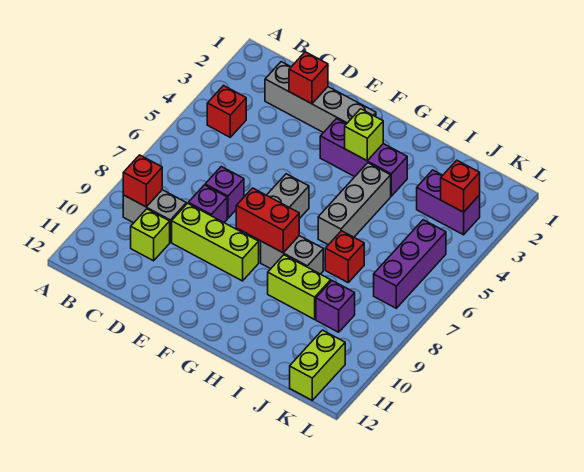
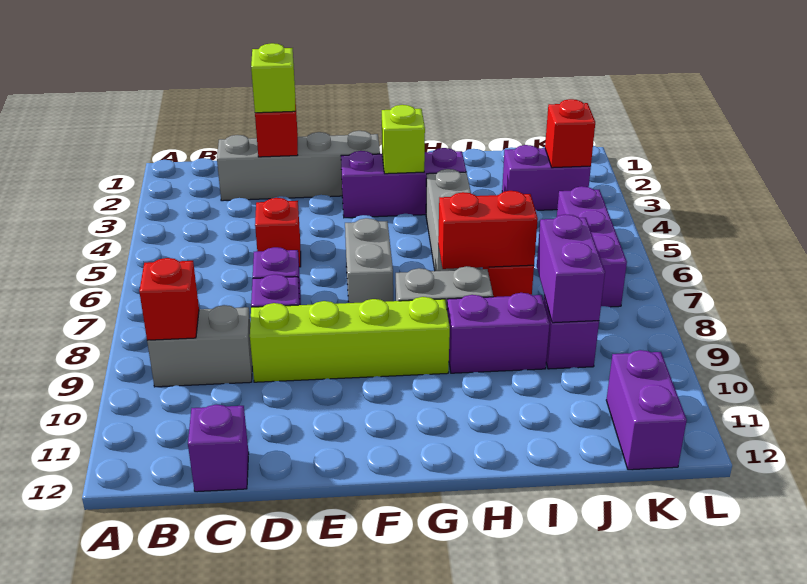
red 1x1 brick [207,86,246,137] -> red 1x1 brick moved to [255,198,301,267]
lime 1x1 brick [131,209,170,261] -> lime 1x1 brick moved to [251,43,295,113]
none -> purple 1x1 brick [188,405,249,492]
lime 1x3 brick [172,203,259,281] -> lime 1x4 brick [250,297,450,382]
red 1x2 brick [236,188,299,253] -> red 1x2 brick moved to [438,191,538,269]
lime 1x2 brick [268,255,331,319] -> purple 1x2 brick [447,293,550,373]
none -> purple 1x2 brick [537,214,605,323]
lime 1x2 brick [290,330,345,400] -> purple 1x2 brick [606,350,687,470]

